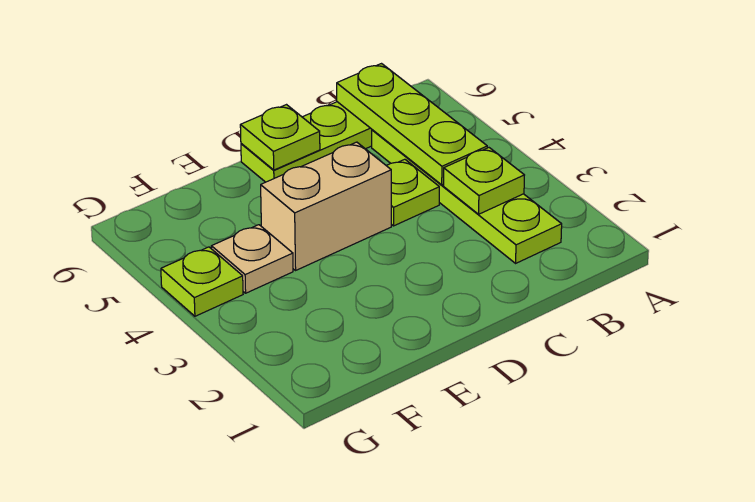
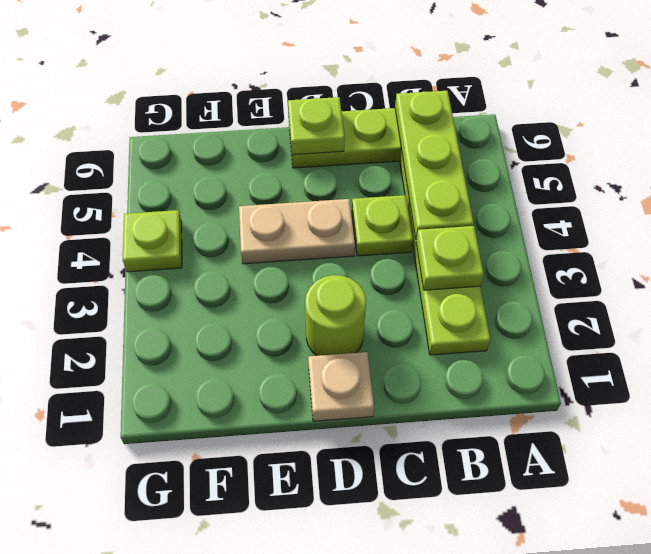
none -> lime 1x1 round brick [305,275,366,356]
tan 1x2 brick [261,142,391,270] -> tan 1x2 plate [239,199,355,264]
tan 1x1 plate [211,225,293,293] -> tan 1x1 plate moved to [308,352,374,421]

